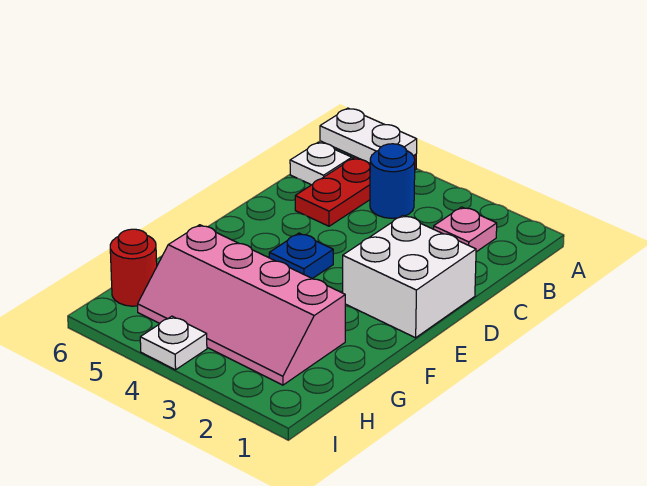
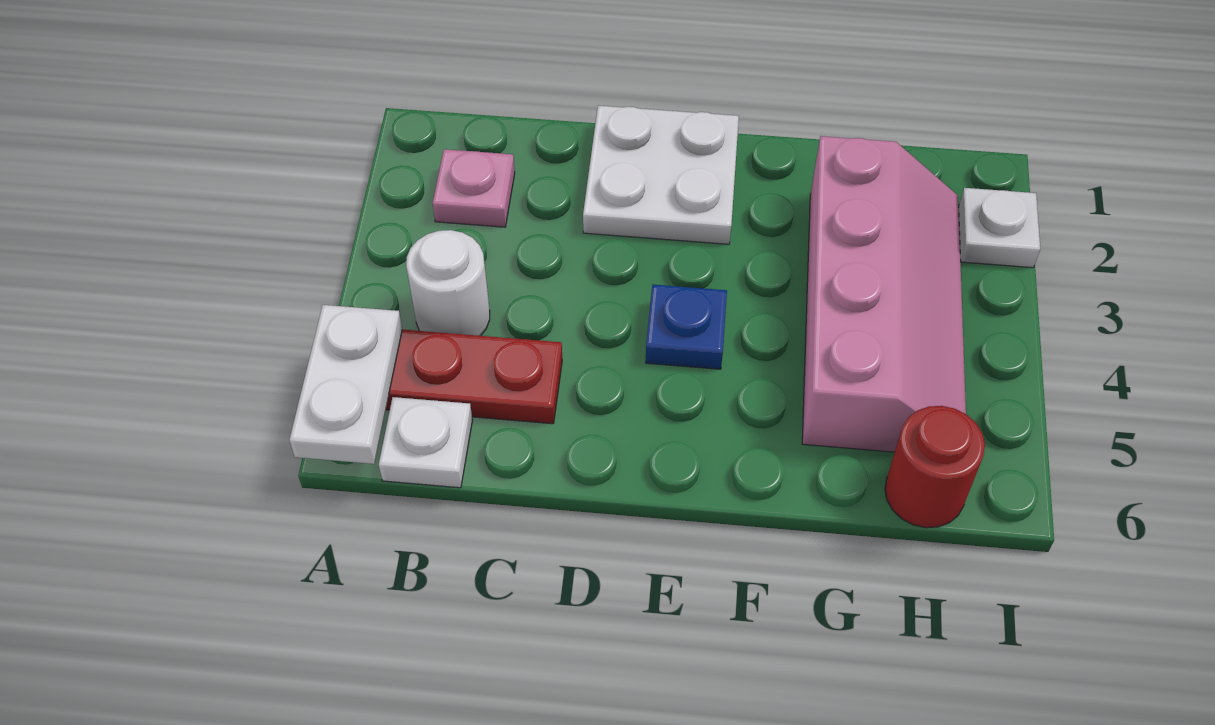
blue 1x1 round brick [370,144,415,218] -> white 1x1 round brick [406,230,490,336]
white 2x2 brick [343,215,476,338] -> white 2x2 plate [583,106,739,244]
white 1x1 plate [140,316,207,370] -> white 1x1 plate moved to [959,188,1040,268]

